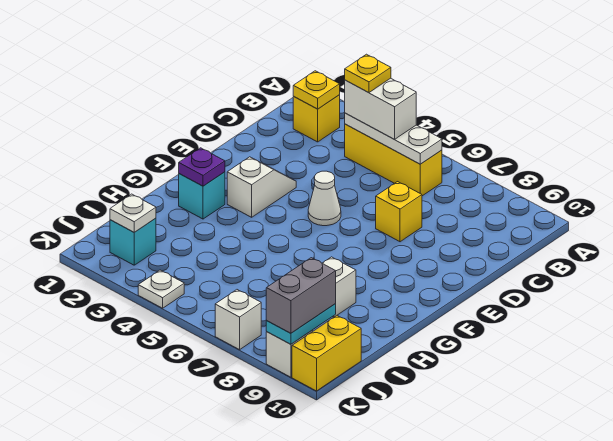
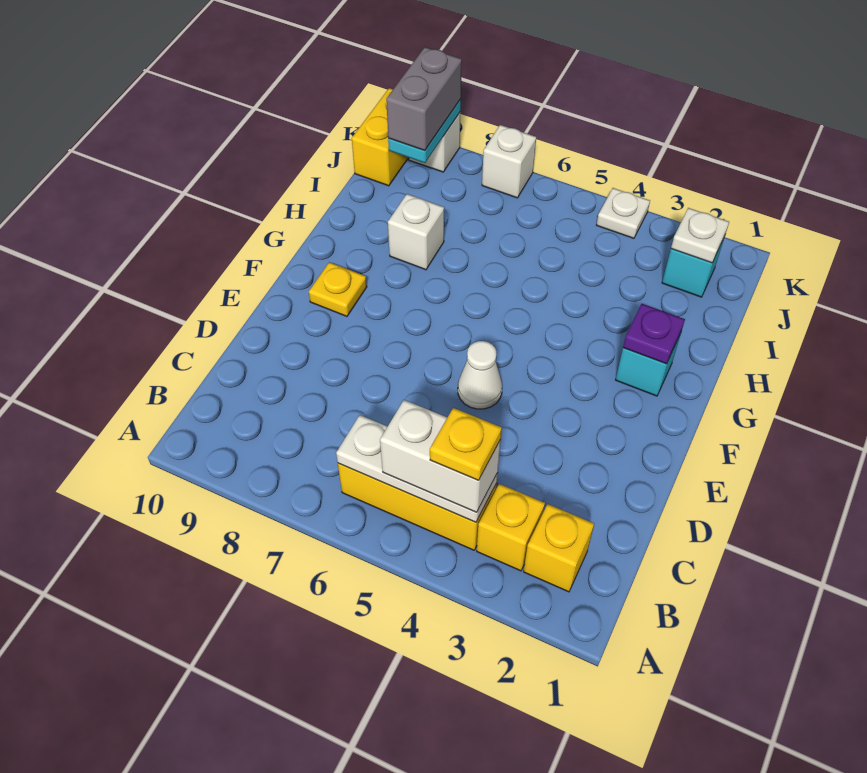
yellow 1x1 plate [293,71,340,109] -> yellow 1x1 plate moved to [309,262,367,316]
yellow 1x1 brick [376,182,422,242] -> yellow 1x1 brick moved to [477,484,545,571]
white 1x2 slope [227,157,296,217] -> none

